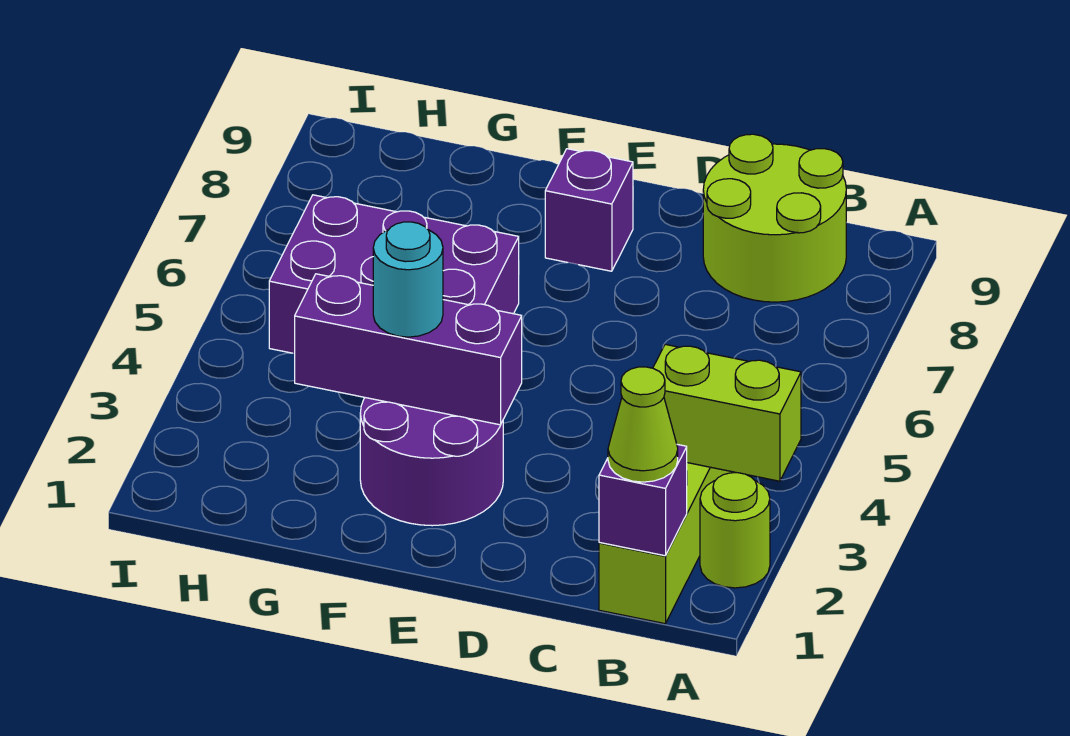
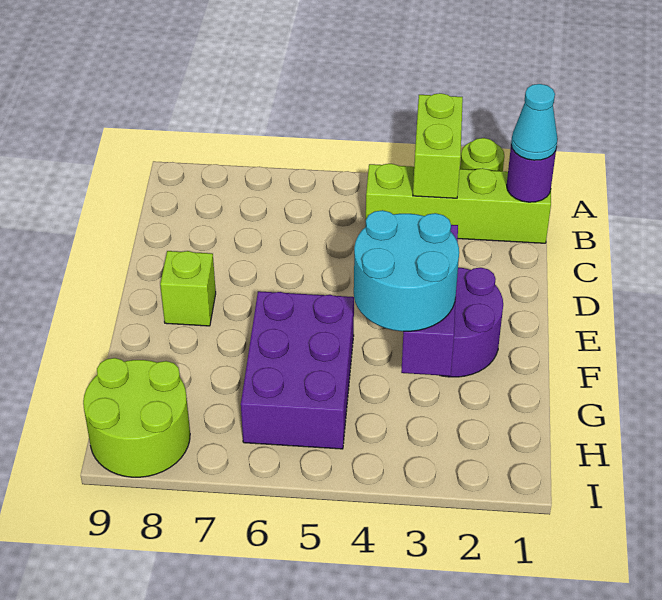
purple 1x1 brick [599,444,687,556] -> purple 1x1 round brick [507,146,556,202]
lime 1x1 cone [608,367,678,482] -> cyan 1x1 cone [511,84,558,160]
lime 2x2 round brick [703,134,846,302] -> lime 2x2 round brick moved to [83,358,190,477]
purple 1x1 brick [545,149,633,271] -> lime 1x1 brick [160,251,216,326]
cyan 1x1 round brick [373,222,443,337] -> cyan 2x2 round brick [354,210,459,331]

